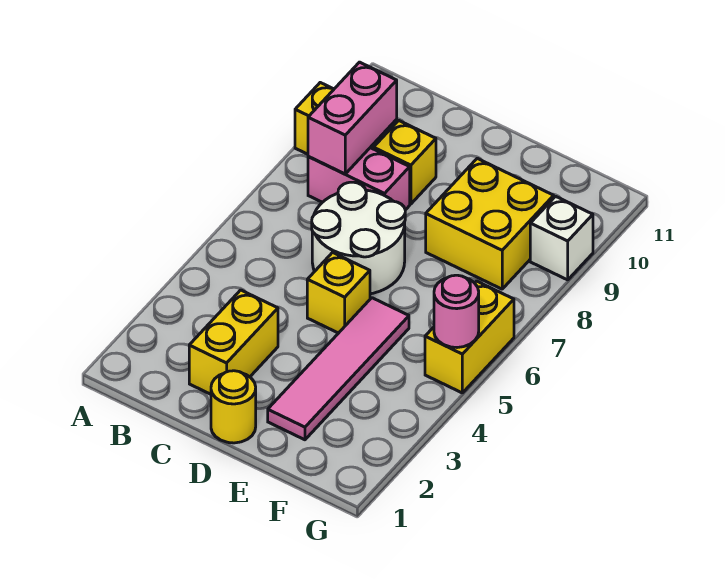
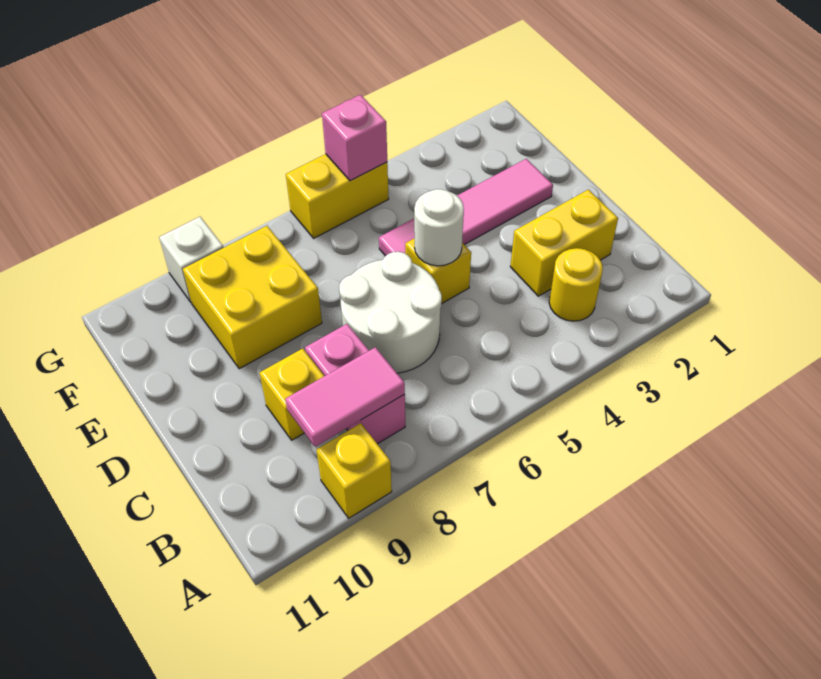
pink 1x2 brick [308,62,397,174] -> pink 1x2 tile [285,347,405,447]
yellow 1x1 round brick [211,371,256,443] -> yellow 1x1 round brick moved to [549,248,603,321]
none -> white 1x1 round brick [414,189,464,266]
pink 1x1 round brick [434,275,479,348] -> pink 1x1 brick [322,95,387,181]

